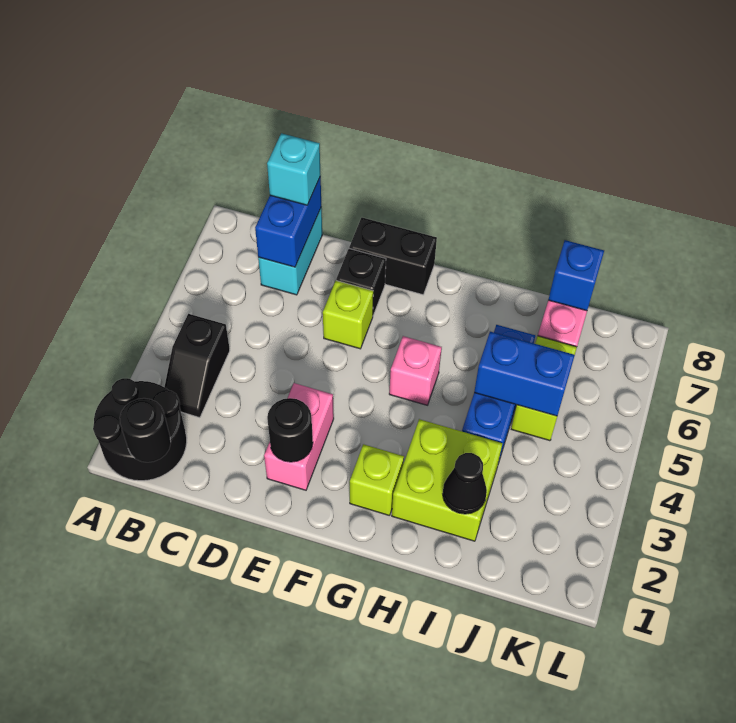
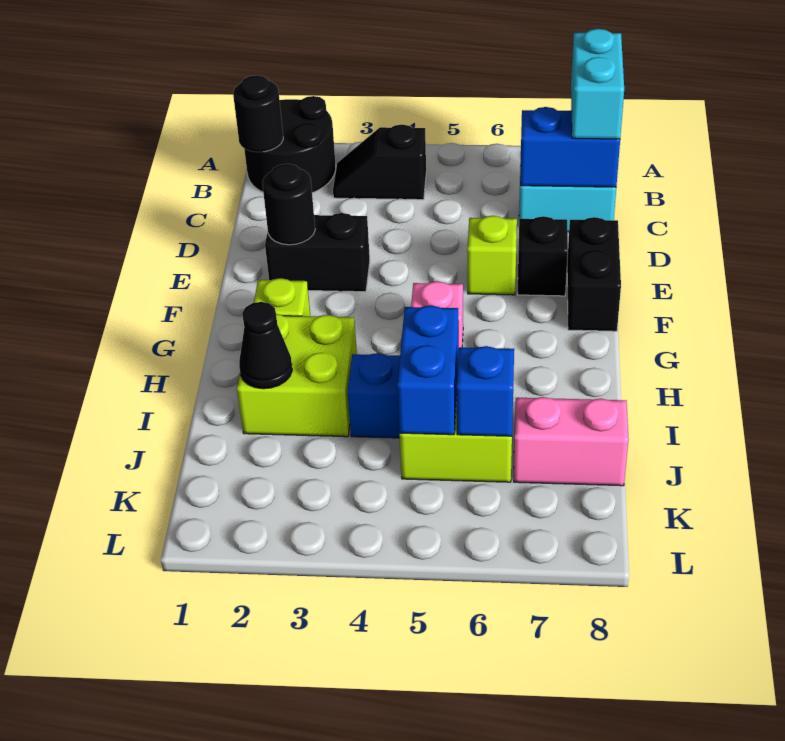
cyan 1x1 brick [267,133,321,205] -> cyan 1x2 brick [571,29,624,139]
pink 1x2 brick [264,383,334,490] -> black 1x2 brick [265,213,370,292]
blue 1x1 brick [548,240,604,311] -> blue 1x1 brick moved to [457,346,514,436]

